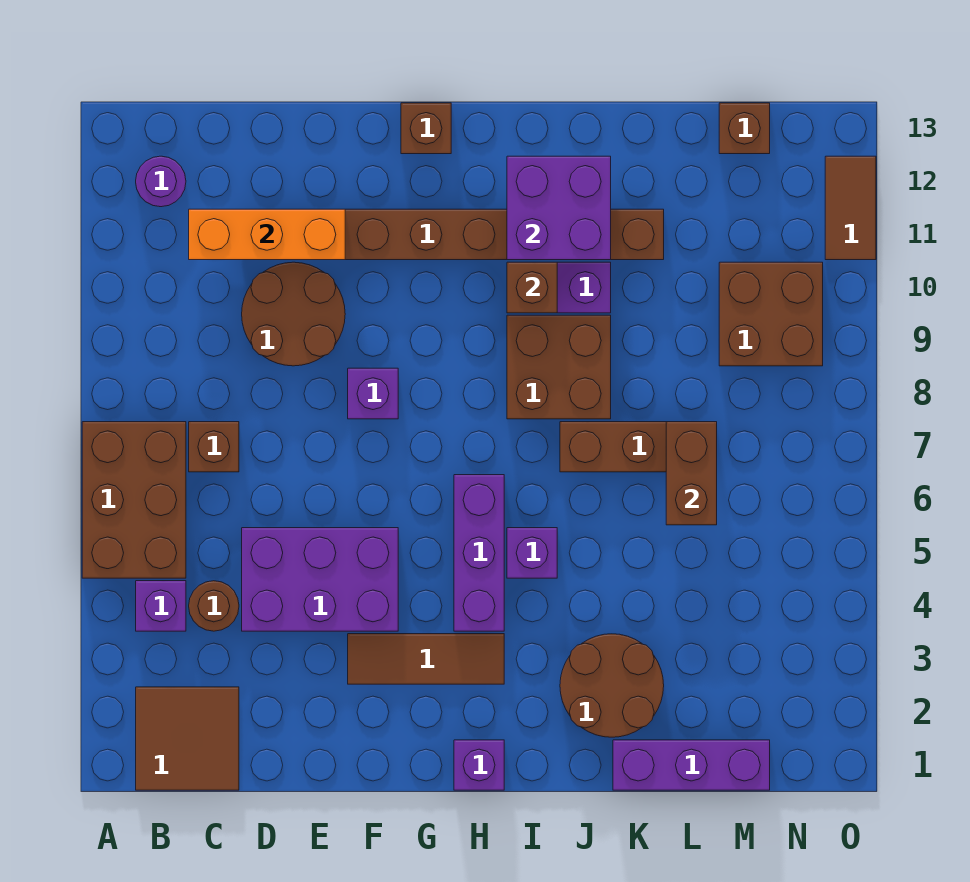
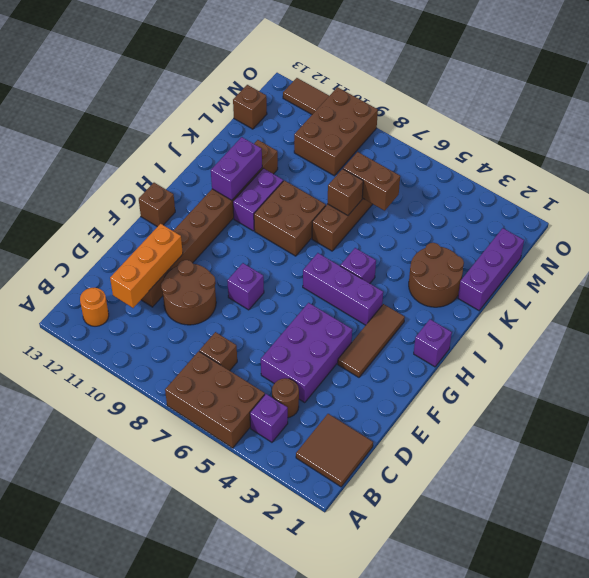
purple 1x1 round brick [136,156,186,207] -> orange 1x1 round brick [80,288,109,326]
brown 1x1 brick [507,262,557,313] -> brown 1x1 brick moved to [327,169,363,215]
purple 2x2 brick [507,156,611,260] -> purple 1x2 brick [211,137,262,200]
brown 2x2 brick [719,262,823,366] -> brown 2x3 brick [294,87,378,176]

